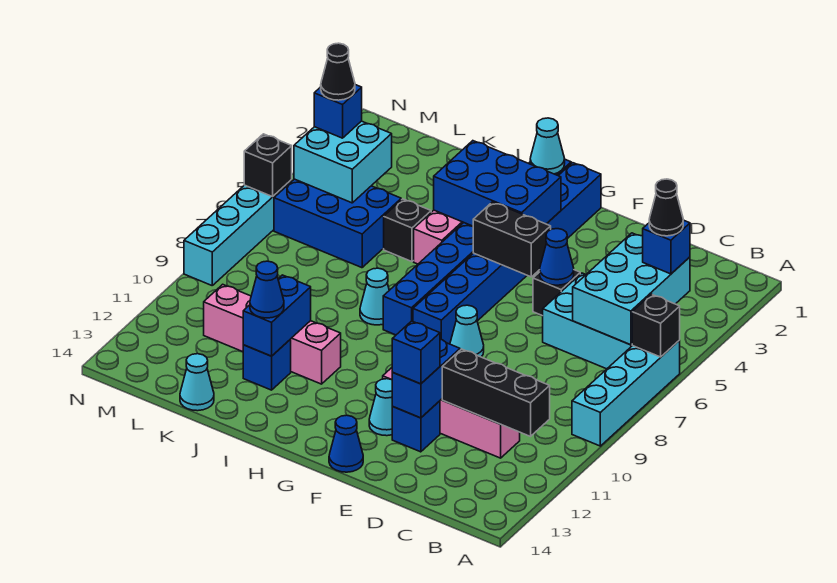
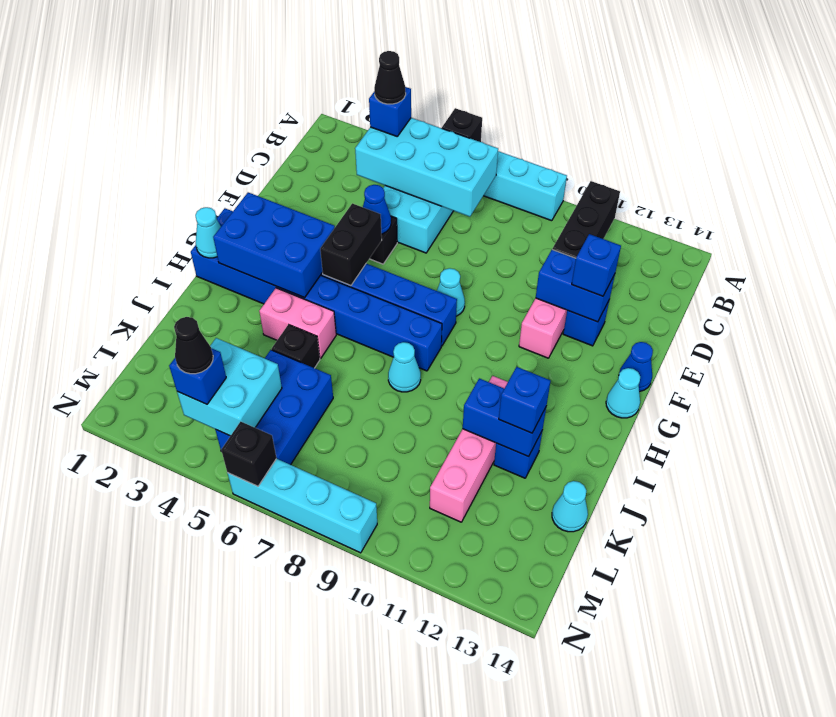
cyan 2x3 brick [573,233,690,345] -> cyan 2x4 brick [355,118,498,217]
cyan 1x1 cone [369,379,393,436] -> cyan 1x1 cone moved to [606,368,640,418]
blue 2x3 brick [434,141,561,226] -> blue 2x3 brick turned to [213,192,335,298]
blue 1x1 cone [250,261,284,318] -> blue 1x1 brick [499,367,551,433]

